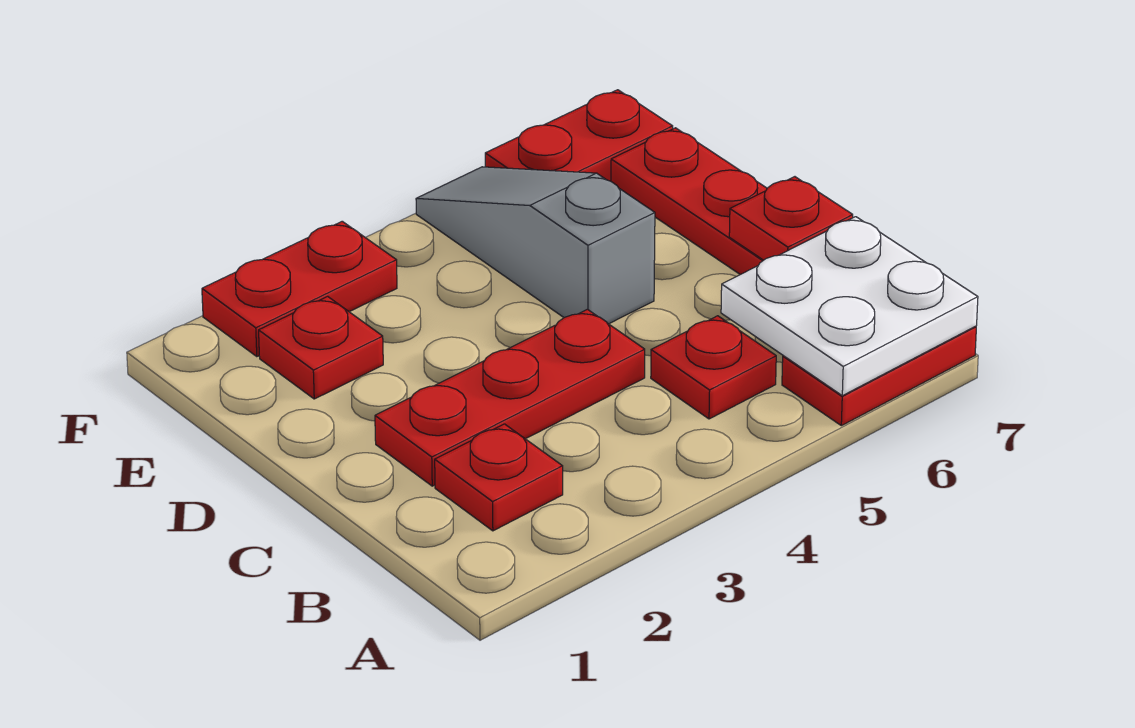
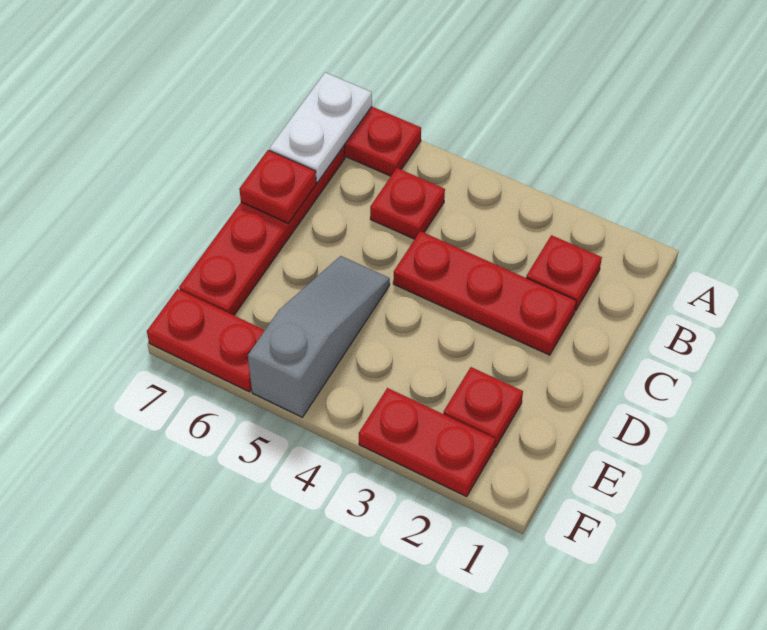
white 2x2 plate [721,217,978,396] -> white 1x2 plate [269,72,372,182]
grey 1x3 slope [416,167,655,324] -> grey 1x3 slope turned to [248,256,390,417]

